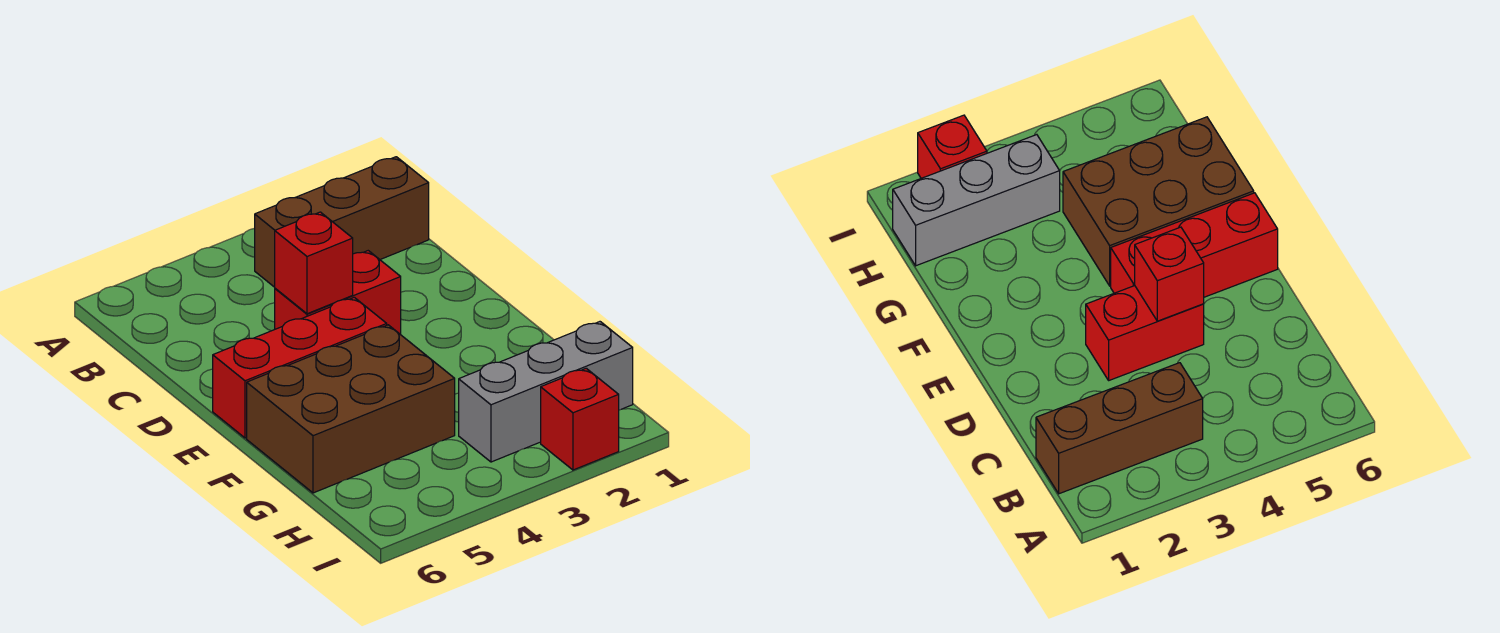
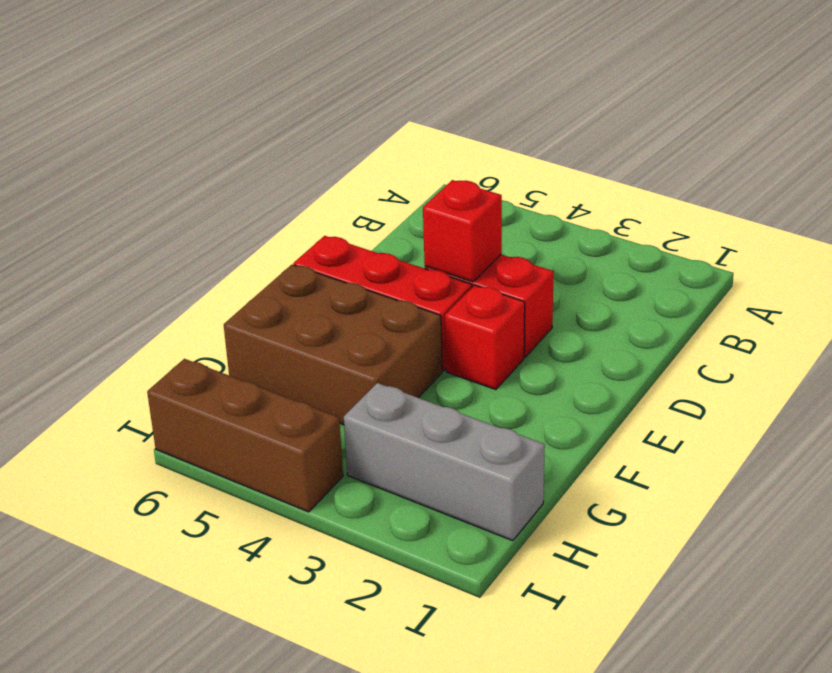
brown 1x3 brick [255,157,429,287] -> brown 1x3 brick moved to [147,359,343,512]
red 1x1 brick [541,368,619,470] -> red 1x1 brick moved to [445,285,525,390]

